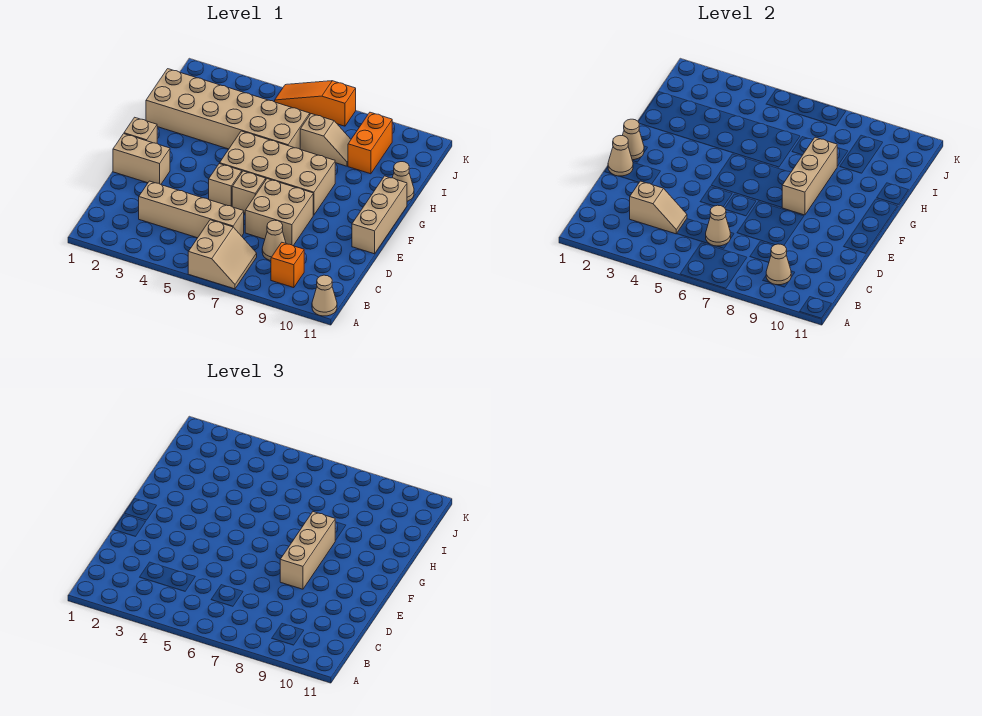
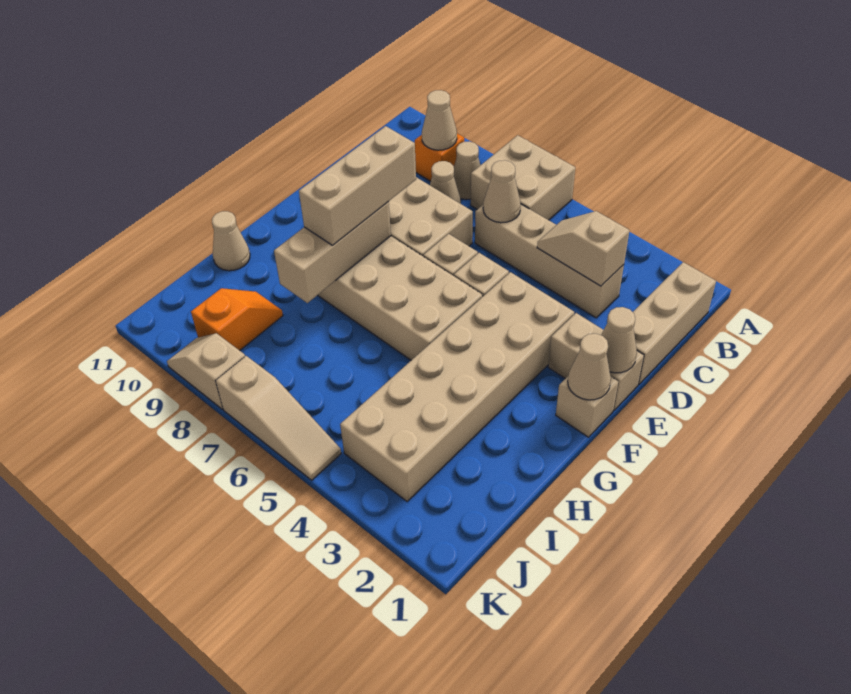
tan 2x2 slope [188,220,257,289] -> tan 2x2 brick [471,135,575,220]
tan 1x1 cone [312,275,337,316] -> tan 1x1 cone moved to [454,141,480,200]
tan 1x3 brick [352,176,407,254] -> tan 1x3 brick moved to [633,262,716,384]
tan 2x6 brick [146,69,310,149] -> tan 2x6 brick turned to [340,272,574,501]
tan 1x2 slope [300,114,351,166] -> tan 1x2 slope moved to [167,333,245,409]
orange 1x2 brick [348,112,392,174] -> orange 1x2 slope [191,288,283,351]
orange 1x3 slope [275,81,356,126] -> tan 1x3 slope [216,356,341,480]

